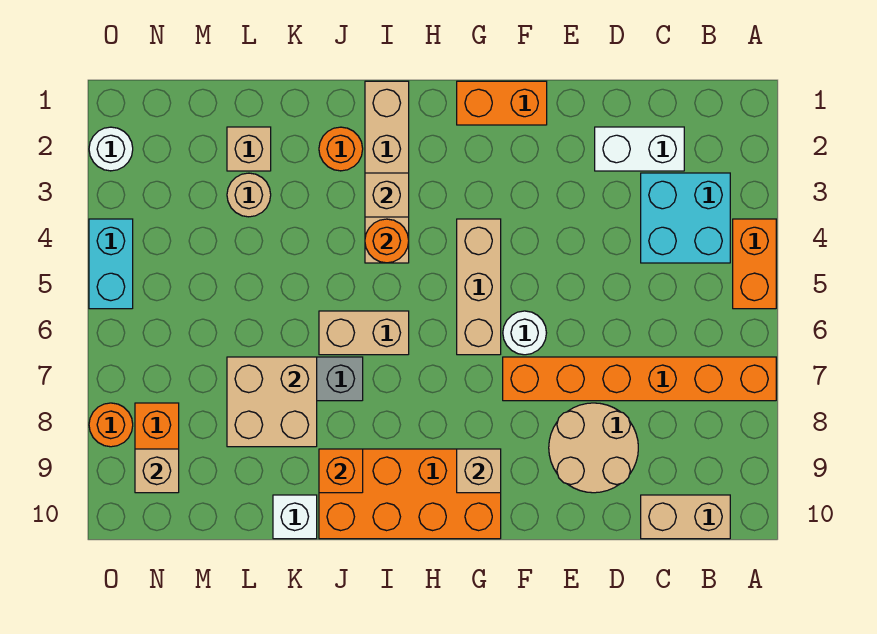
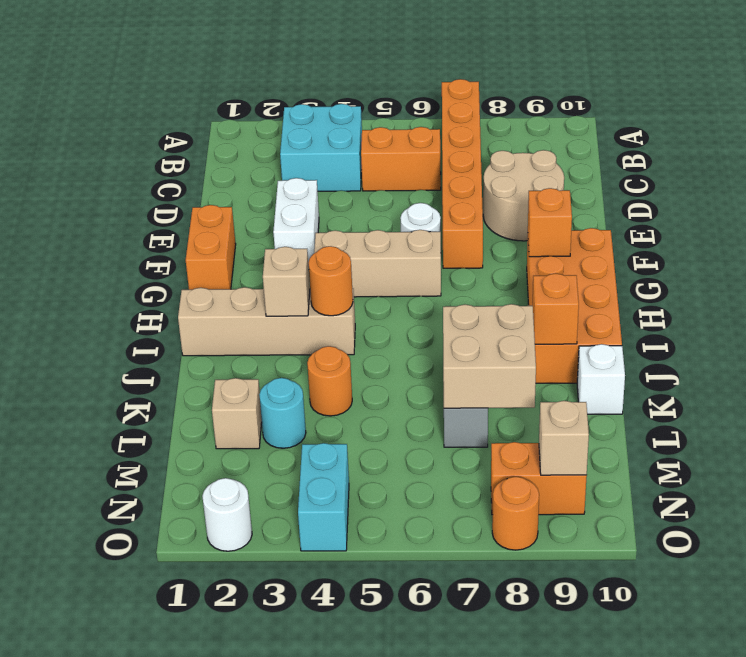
orange 1x2 brick [733,219,776,309] -> orange 1x2 brick moved to [361,127,441,191]
tan 1x2 brick [641,495,730,539] -> none
white 1x2 brick [595,127,684,171] -> white 1x2 brick moved to [273,178,319,267]
tan 1x1 brick [457,449,501,493] -> orange 1x1 brick [528,188,572,257]
tan 1x2 brick [319,311,409,355] -> none
orange 1x1 round brick [319,127,363,171] -> orange 1x1 round brick moved to [307,346,352,416]
tan 1x1 round brick [227,173,271,217] -> cyan 1x1 round brick [259,378,306,448]
cyan 1x2 brick [89,219,133,309] -> cyan 1x2 brick turned to [298,443,349,551]

